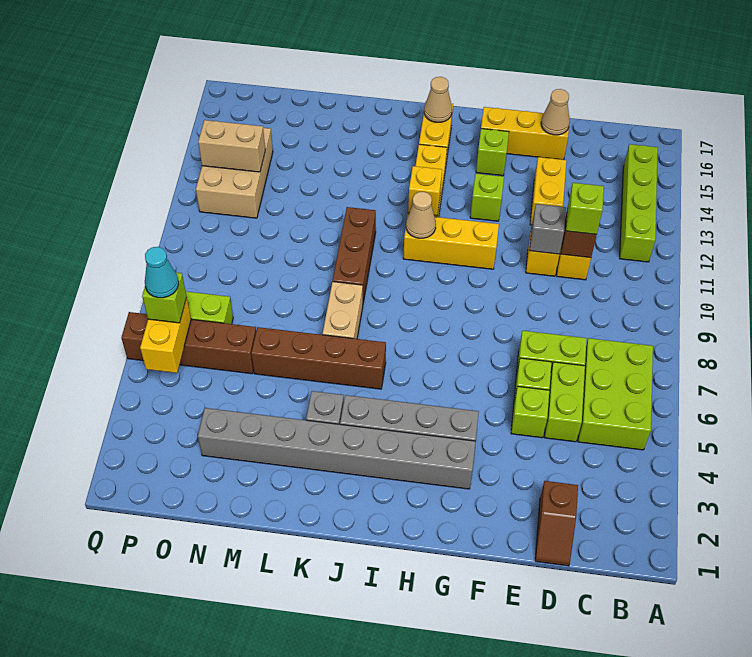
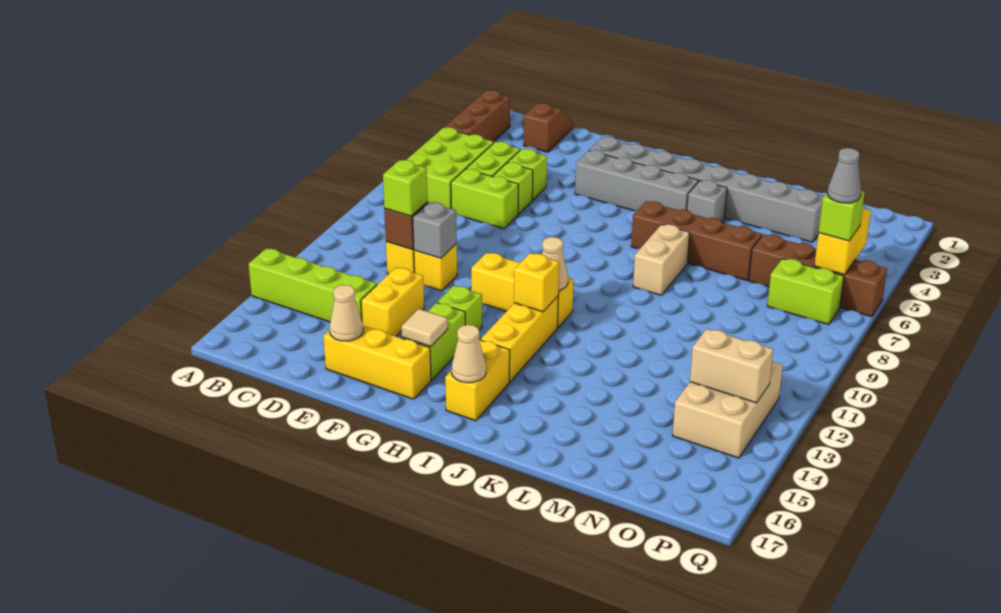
lime 1x4 brick [620,144,658,262] -> lime 1x4 brick turned to [249,248,377,322]
lime 1x1 brick [476,129,509,176] -> lime 1x2 brick [402,303,465,380]
none -> tan 1x1 tile [402,309,448,346]
brown 1x3 brick [333,207,376,302] -> brown 1x3 brick moved to [444,90,510,142]
cyan 1x1 cone [145,247,179,298] -> grey 1x1 cone [827,148,861,203]

